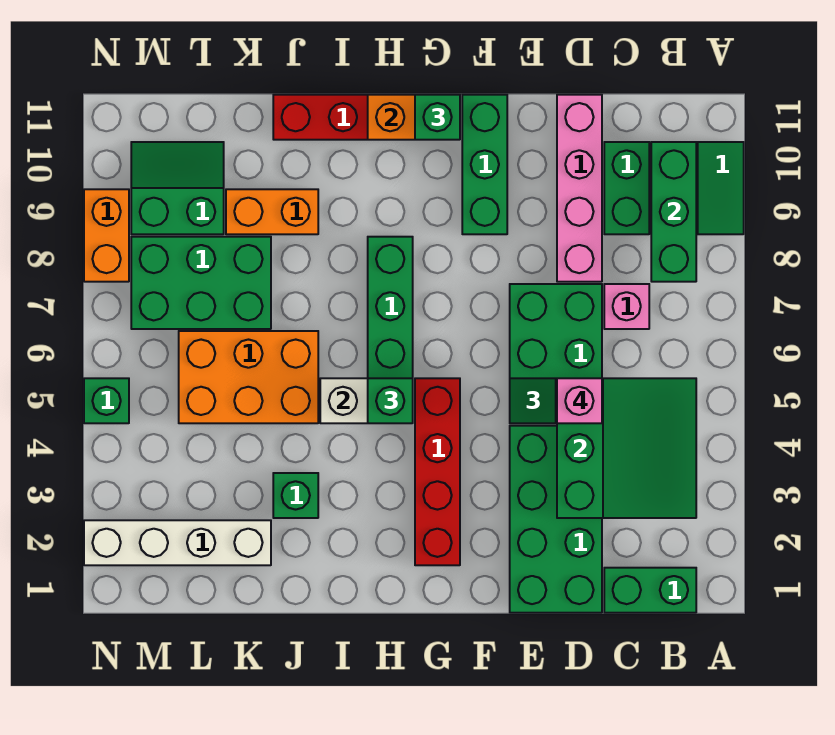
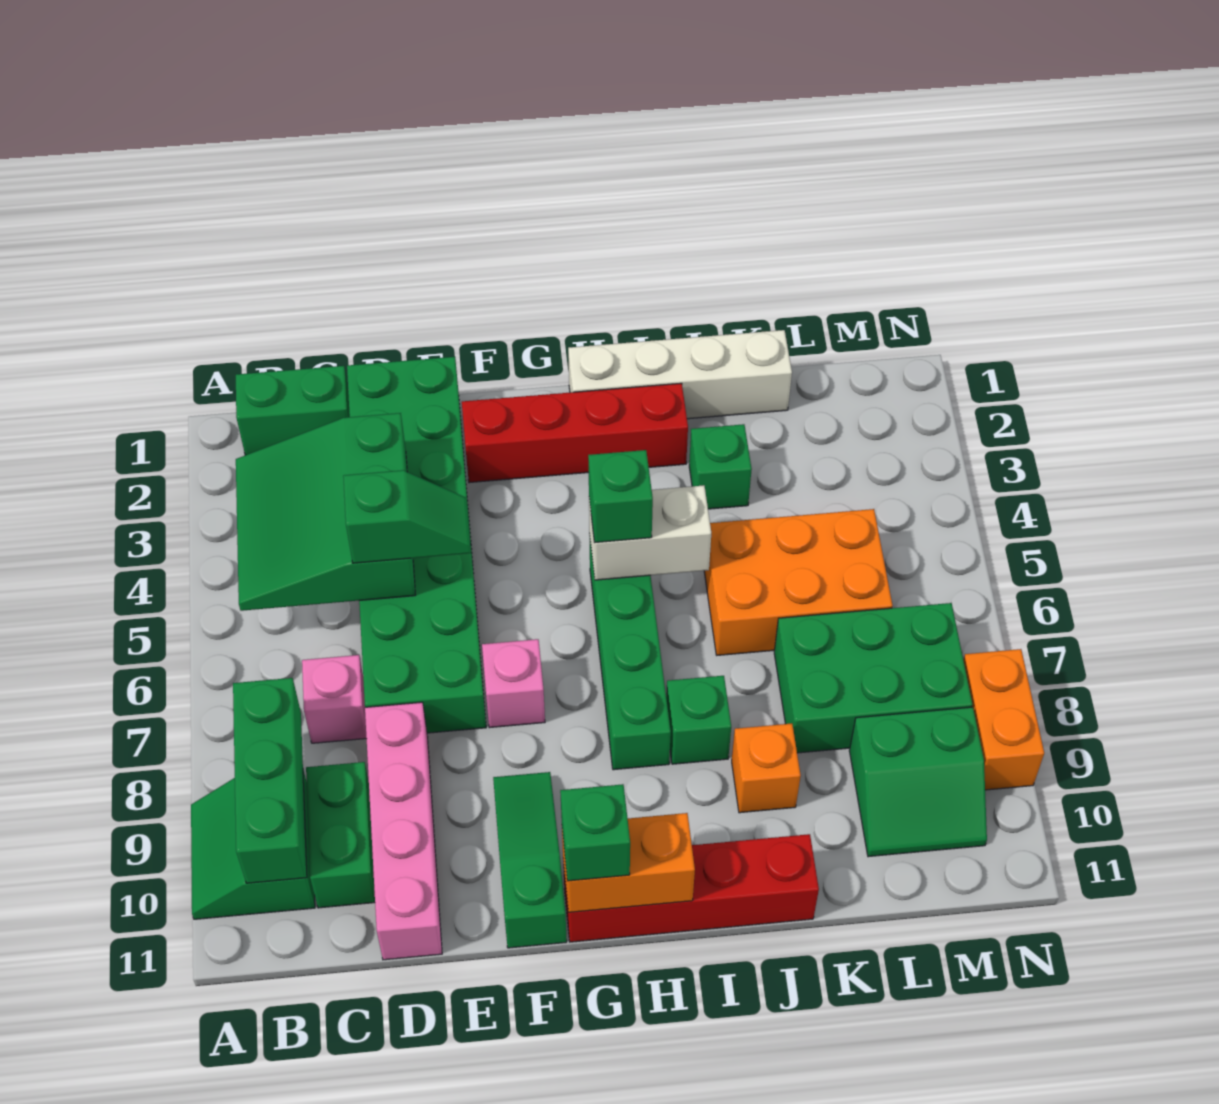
pink 1x1 brick [557,378,602,423] -> pink 1x1 brick moved to [482,639,545,728]
green 1x3 brick [462,95,507,234] -> green 1x3 slope [493,772,567,948]
red 1x4 brick [415,378,460,565] -> red 1x4 brick turned to [462,383,688,483]
orange 1x2 brick [226,189,318,234] -> orange 1x1 brick [732,723,801,813]
white 1x4 brick [84,520,271,565] -> white 1x4 brick moved to [568,330,792,419]
green 1x1 brick [84,378,129,423] -> green 1x1 brick moved to [666,676,731,764]

